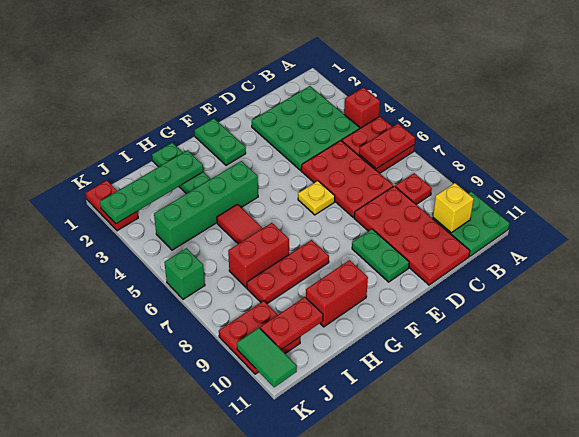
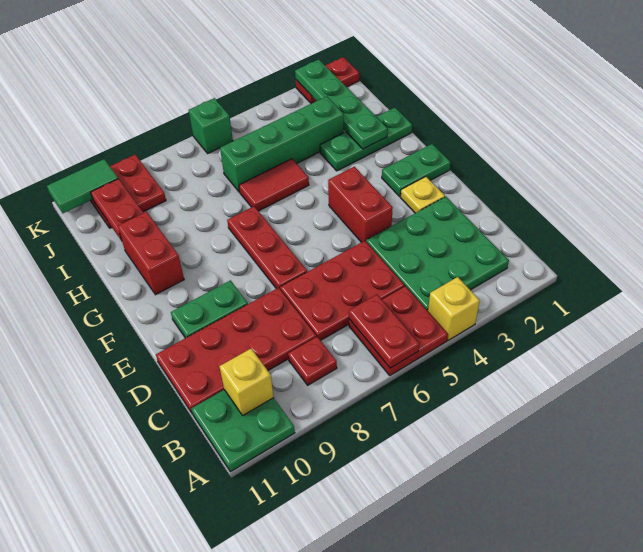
red 1x1 brick [344,88,380,128] -> yellow 1x1 brick [428,277,480,340]
yellow 1x1 plate [298,181,335,215] -> yellow 1x1 plate moved to [401,177,445,213]
green 1x4 brick [154,161,258,250] -> green 1x4 brick turned to [220,96,344,192]
red 1x3 plate [247,240,329,304] -> red 1x3 plate moved to [227,206,307,289]
red 1x2 brick [228,223,289,288] -> red 1x2 brick moved to [328,167,393,242]

